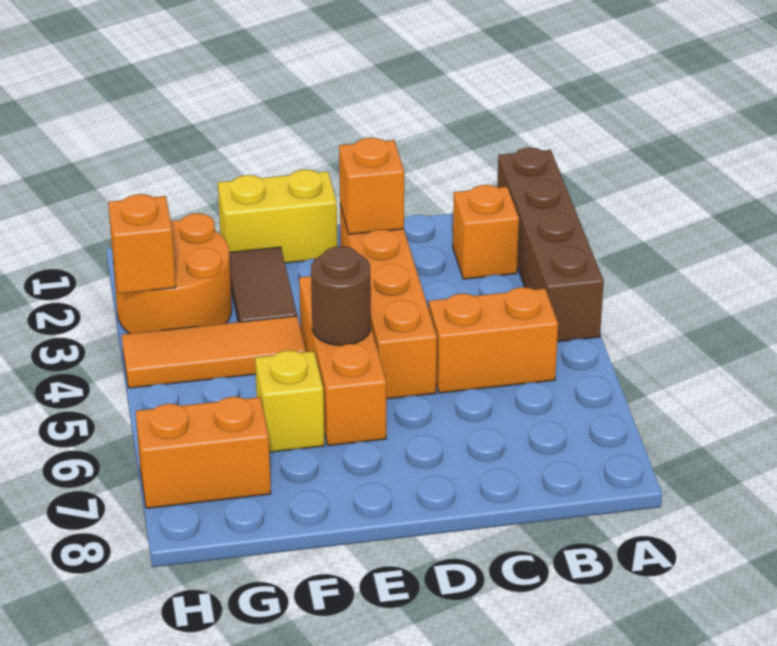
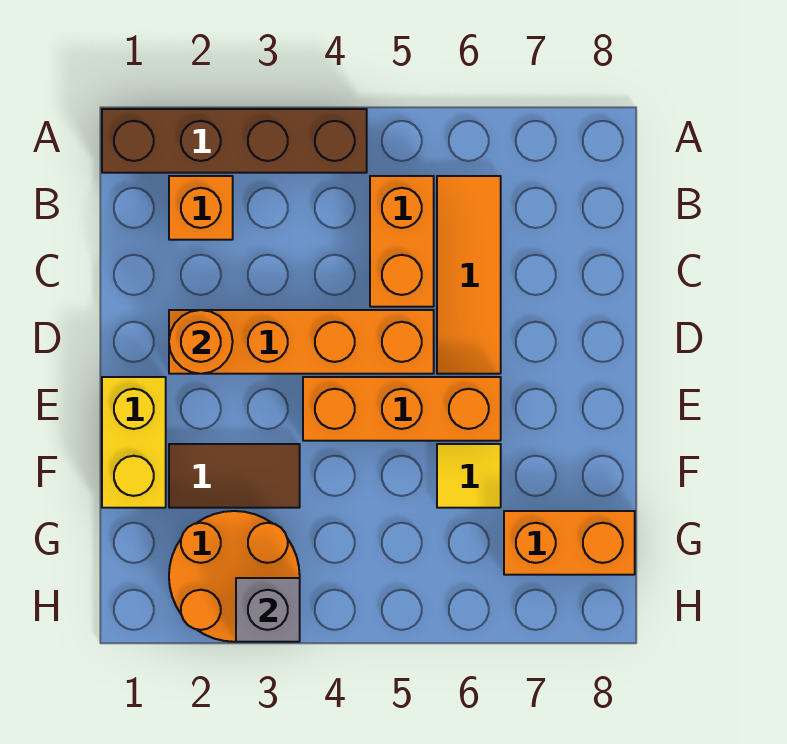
orange 1x1 brick [339,138,404,234] -> orange 1x1 round brick [169,310,233,374]
brown 1x1 round brick [311,246,371,345] -> none
orange 1x3 tile [122,316,306,388] -> orange 1x3 tile moved to [437,176,501,374]
yellow 1x1 brick [255,350,325,452] -> yellow 1x1 tile [437,444,501,508]
orange 1x2 brick [136,397,271,508] -> orange 1x2 brick turned to [504,511,635,575]
orange 1x1 brick [108,194,176,294] -> grey 1x1 brick [236,578,300,642]

